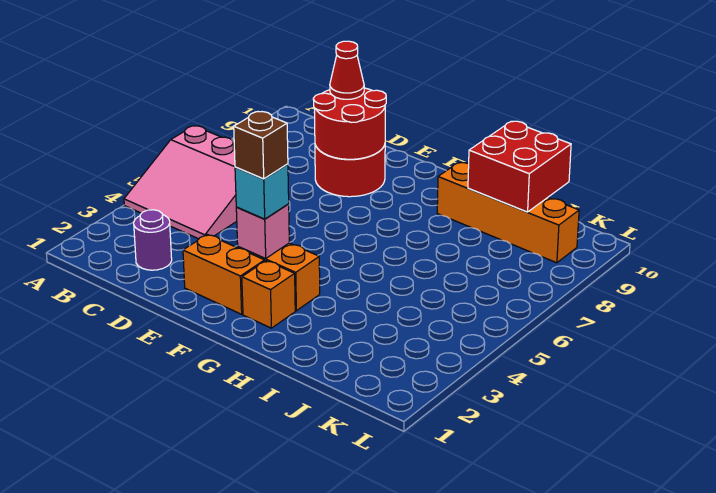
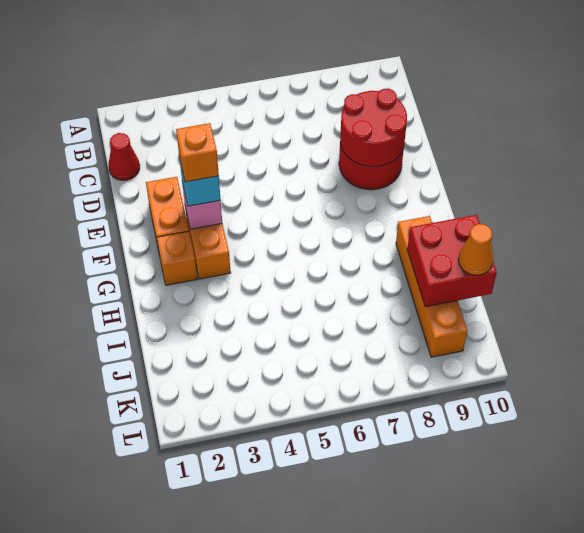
pink 3x3 slope [124,126,237,239] -> none
purple 1x1 round brick [134,210,172,270] -> none
red 1x1 cone [330,41,364,99] -> red 1x1 cone moved to [109,133,140,180]
brown 1x1 brick [234,112,288,179] -> orange 1x1 brick [176,123,219,182]
none -> orange 1x1 cone [458,224,493,275]

